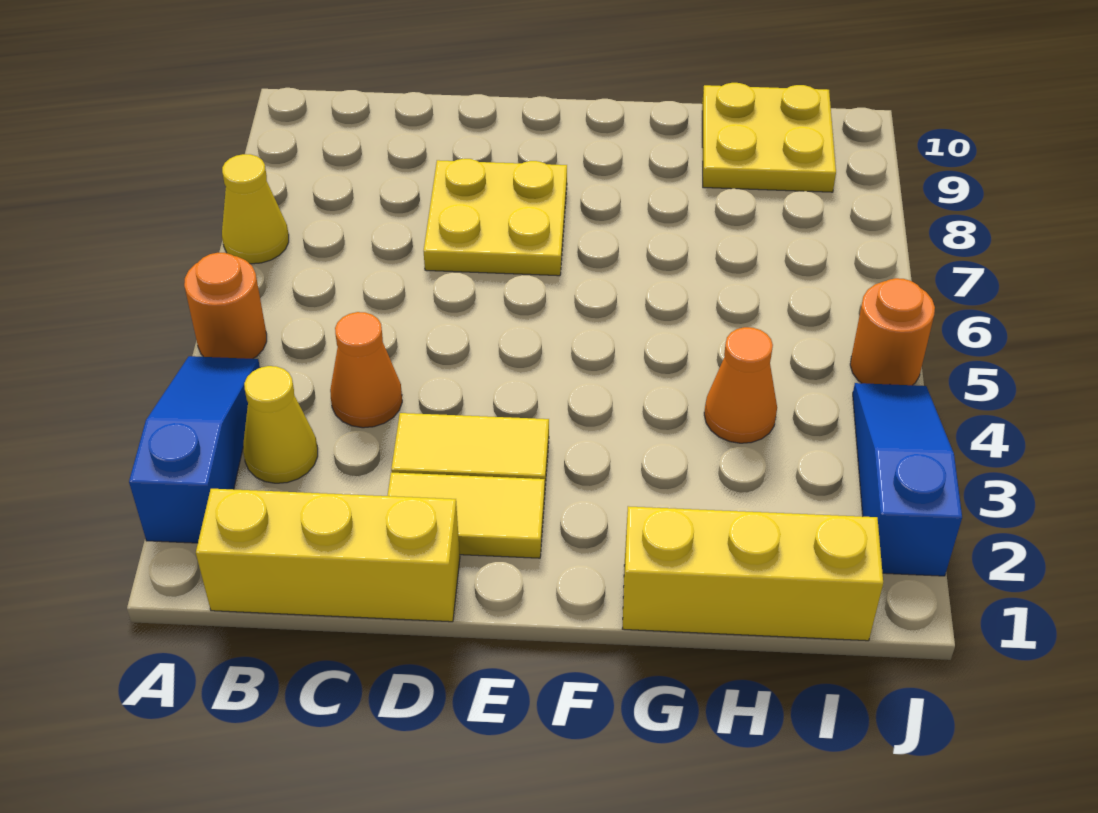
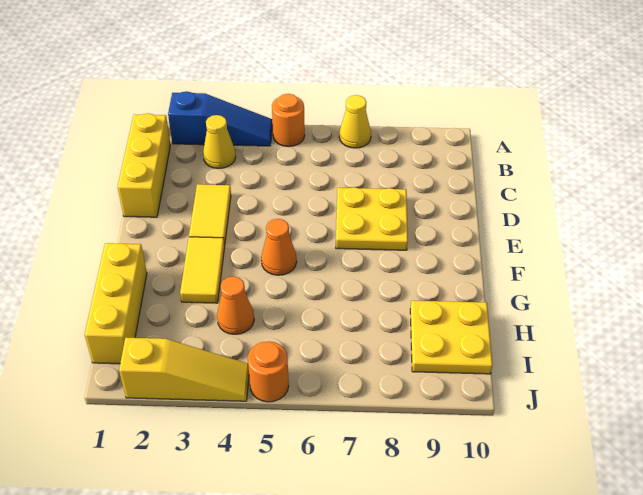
orange 1x1 cone [330,312,402,428] -> orange 1x1 cone moved to [261,219,297,275]
yellow 1x2 tile [387,473,545,558] -> yellow 1x2 tile moved to [180,237,225,303]
blue 1x3 slope [853,383,962,576] -> yellow 1x3 slope [119,338,249,401]

